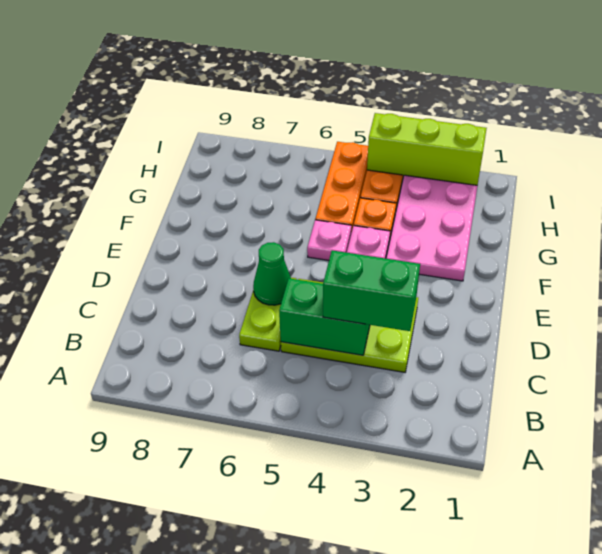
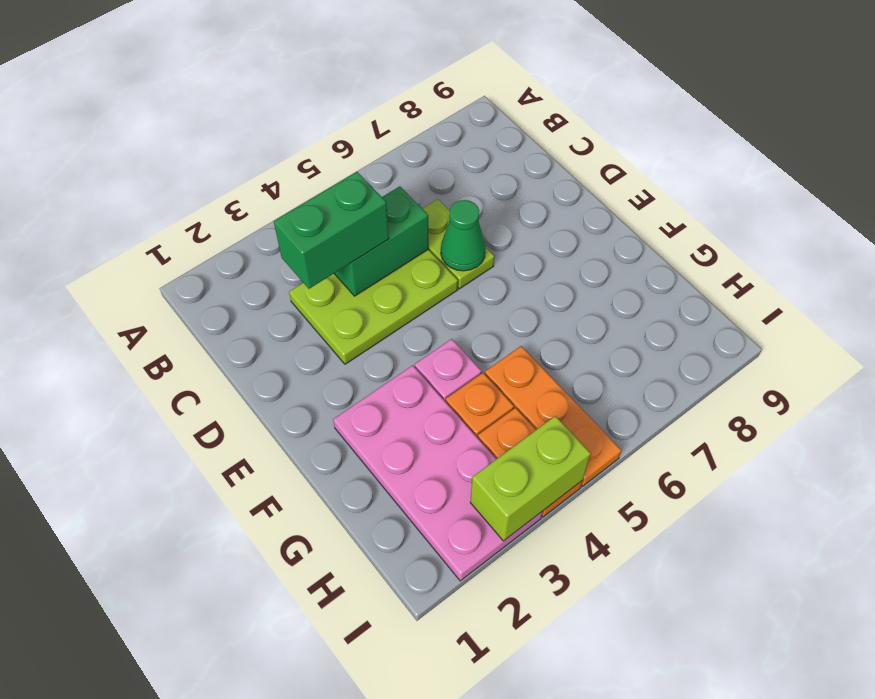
pink 1x1 plate [307,220,351,260] -> none
lime 1x3 brick [367,113,487,185] -> lime 1x2 brick [470,416,591,541]

